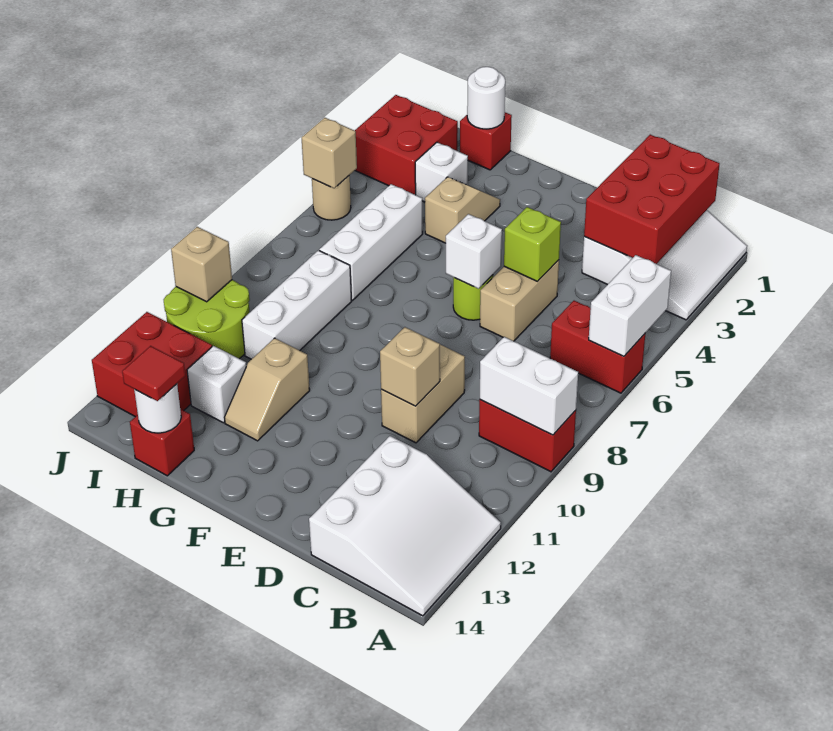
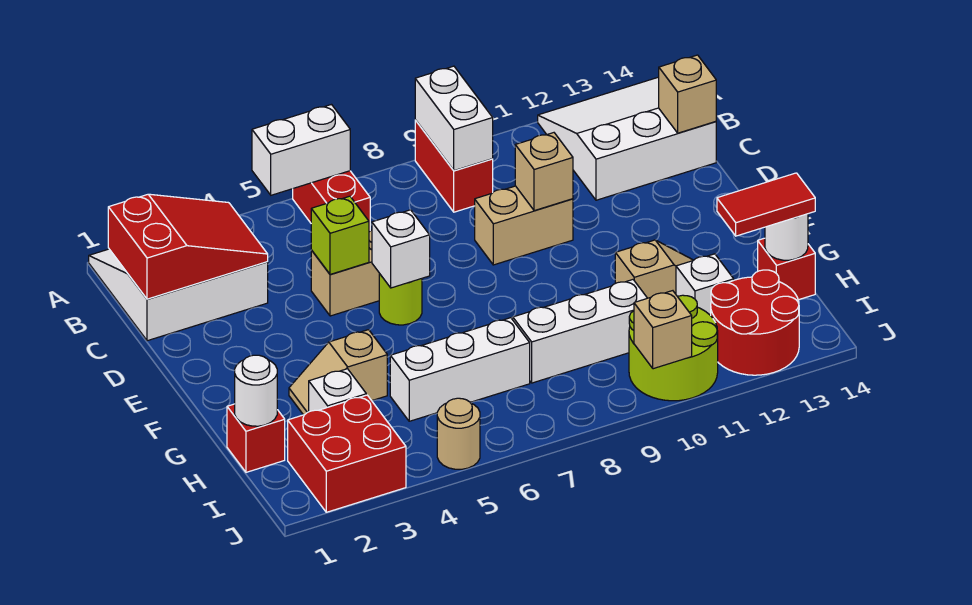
red 2x3 brick [584,135,719,264] -> red 2x3 slope [108,194,268,299]
red 1x1 tile [122,346,185,401] -> red 1x2 tile [717,173,815,236]
red 2x2 brick [92,312,212,417] -> red 2x2 round brick [711,270,799,375]
tan 1x1 brick [302,118,357,188] -> tan 1x1 brick moved to [659,55,716,133]

